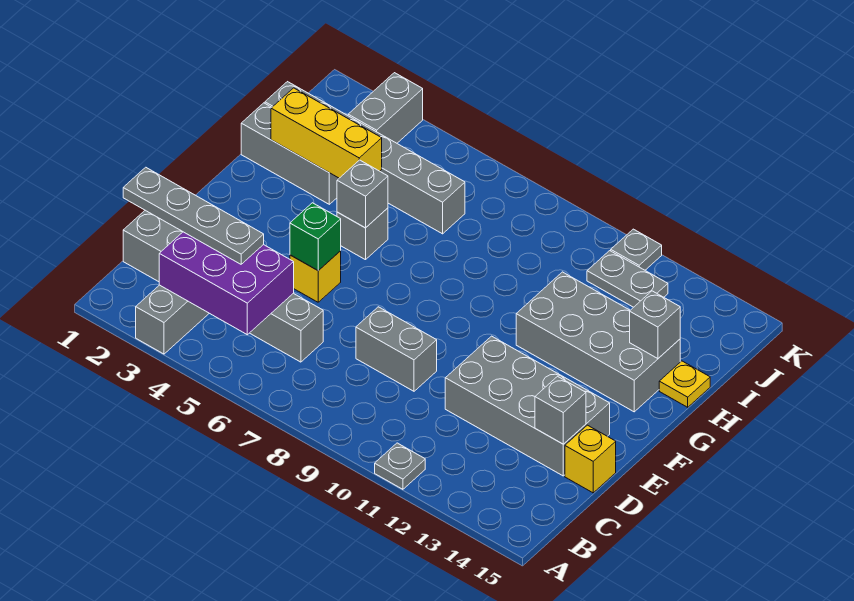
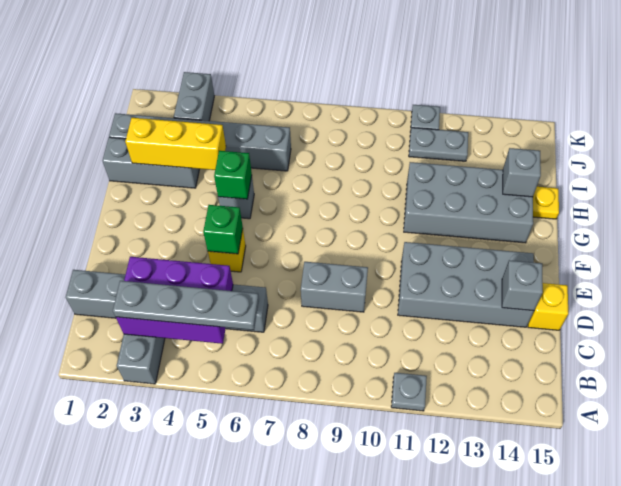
grey 1x4 plate [123,167,264,264] -> grey 1x4 plate moved to [113,281,259,330]
grey 1x1 brick [337,160,388,228] -> green 1x1 brick [214,151,252,199]

